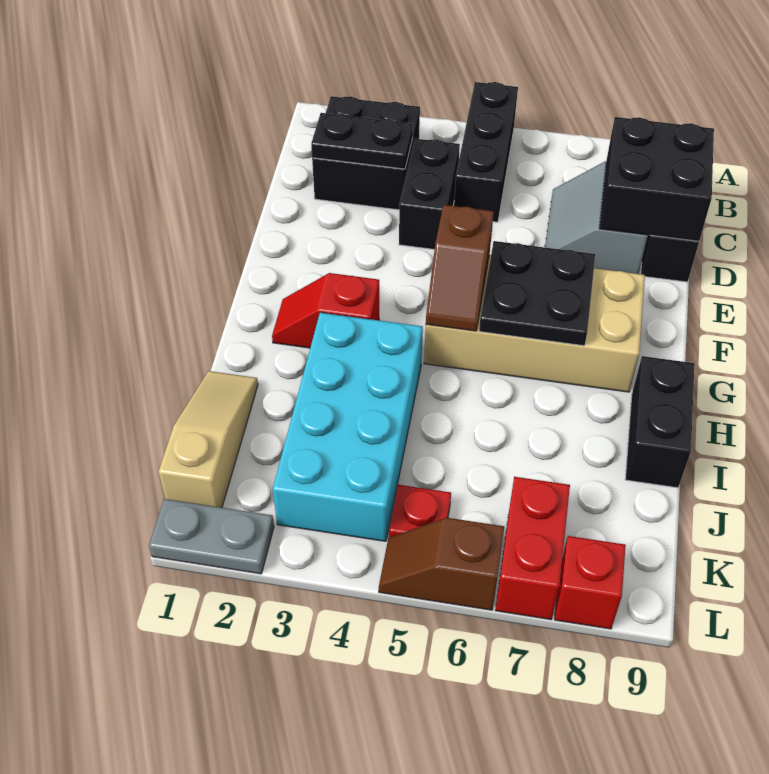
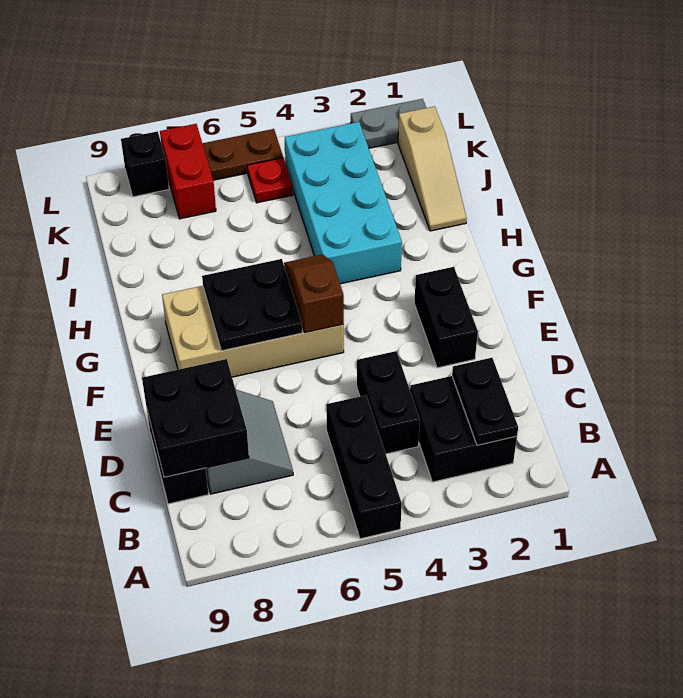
black 1x2 plate [311,113,413,169] -> black 1x2 plate turned to [452,358,518,445]
red 1x2 slope [272,273,379,348] -> none
black 1x2 brick [625,356,694,488] -> black 1x2 brick moved to [414,267,478,368]
brown 1x2 slope [379,518,504,610] -> brown 1x2 plate [203,129,283,180]
red 1x1 brick [555,536,626,629] -> black 1x1 brick [121,131,169,197]

